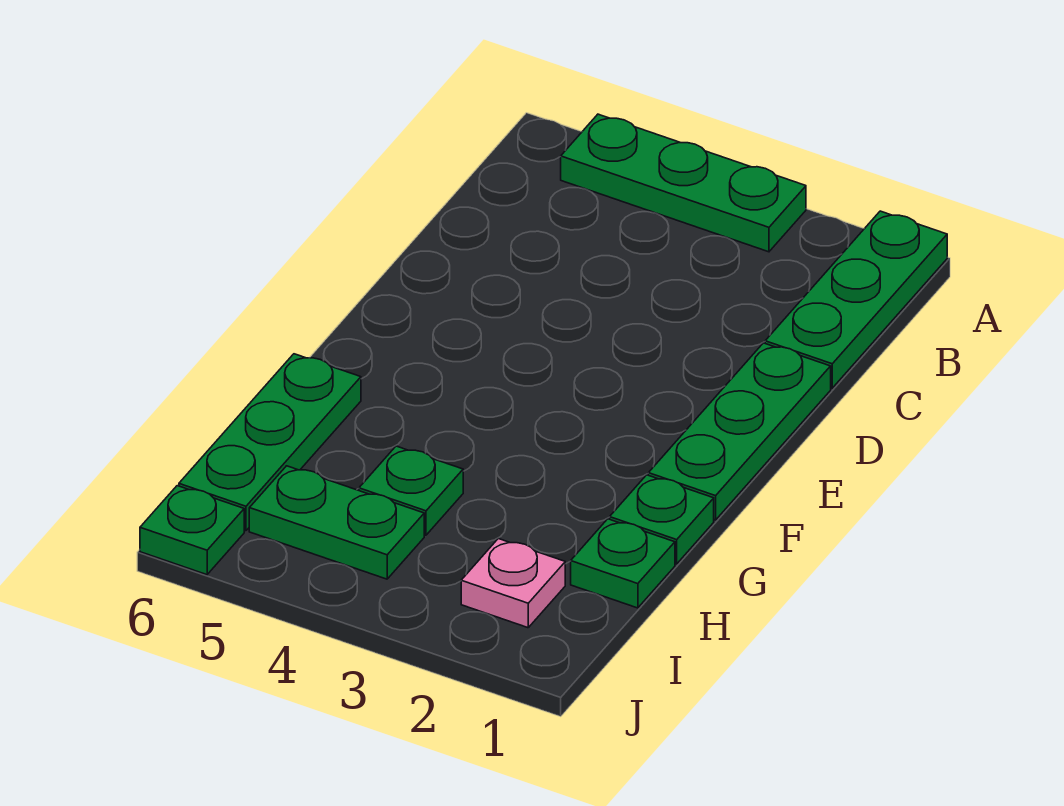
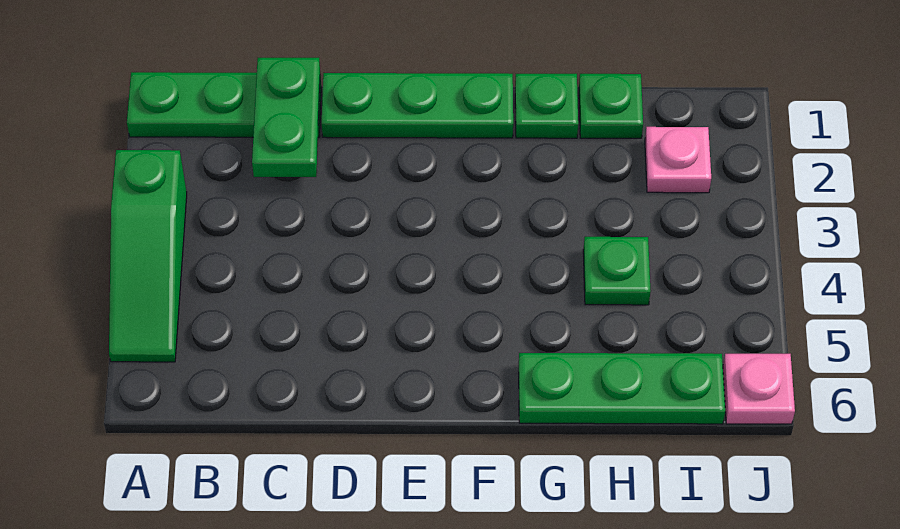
green 1x3 plate [561,114,806,252] -> green 1x3 slope [109,150,187,362]
green 1x2 plate [249,466,424,579] -> green 1x2 plate moved to [252,58,320,177]
green 1x1 plate [140,486,244,575] -> pink 1x1 plate [723,354,795,424]

